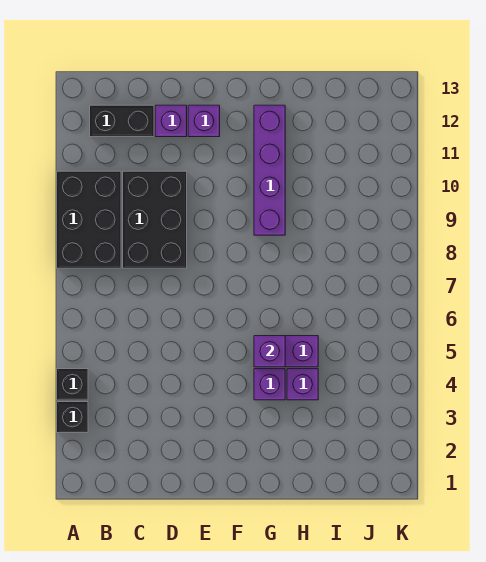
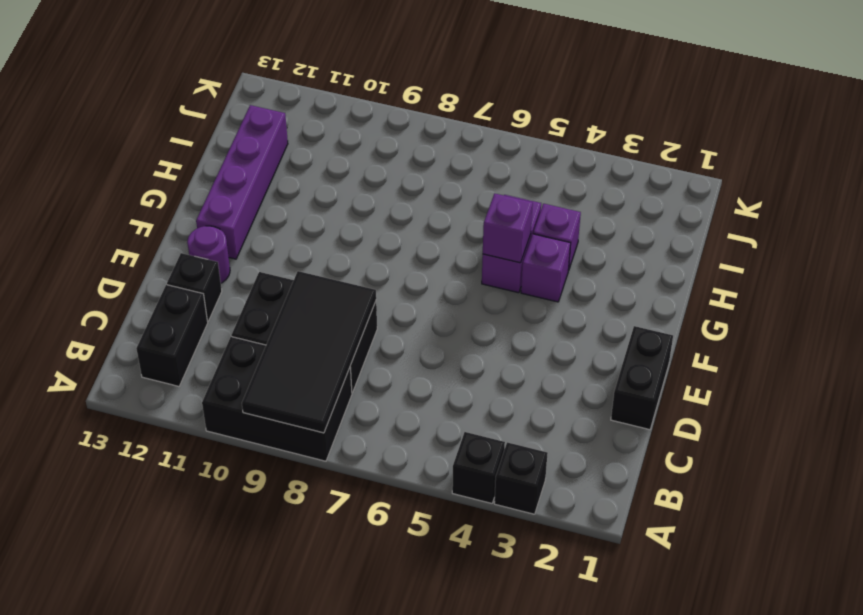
none -> black 2x4 tile [242,271,376,433]
none -> black 1x2 brick [611,326,673,430]
purple 1x1 brick [155,105,187,137] -> black 1x1 brick [167,253,222,321]
purple 1x1 brick [188,105,220,137] -> purple 1x1 round brick [187,226,230,283]
purple 1x4 brick [254,105,285,235] -> purple 1x4 brick turned to [196,105,288,259]

